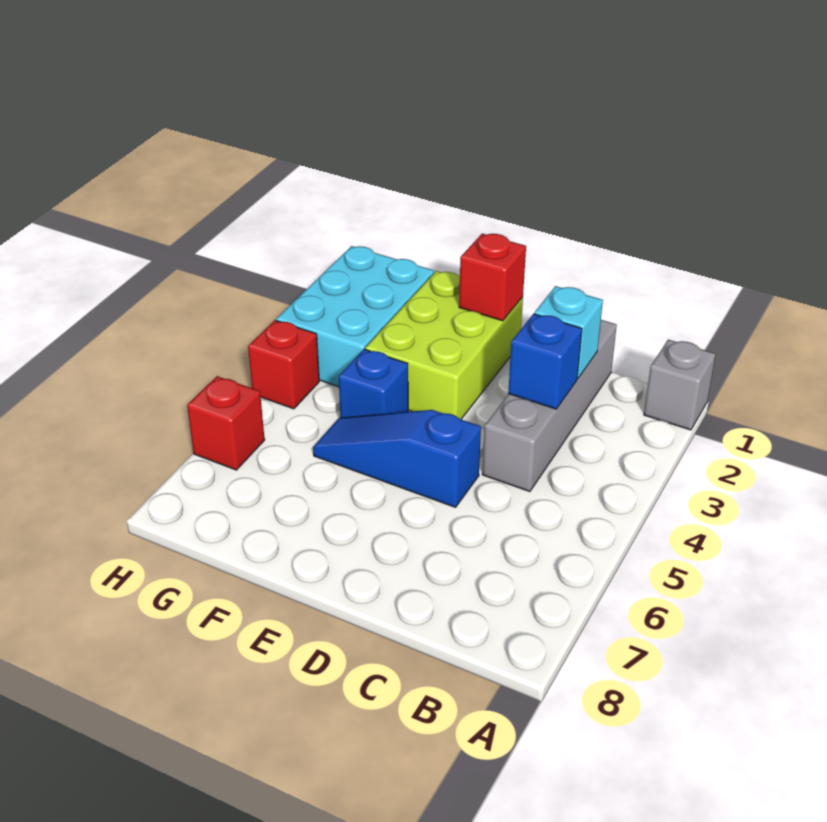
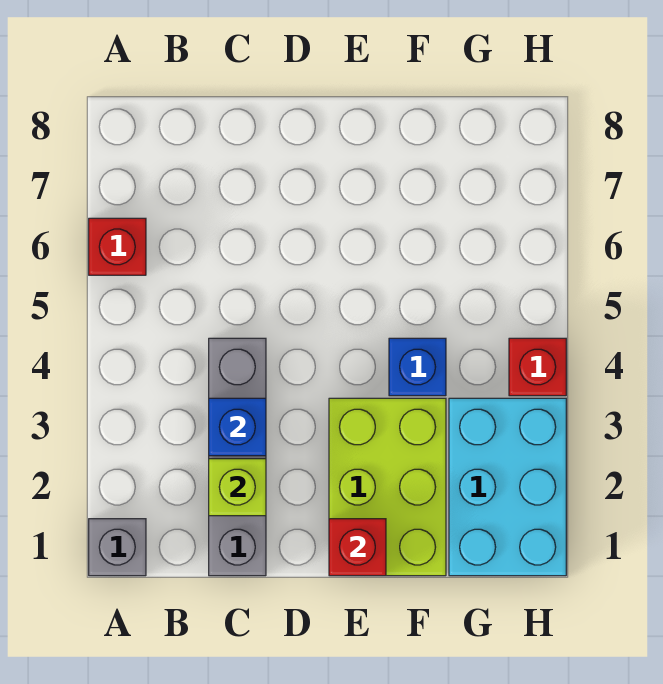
cyan 1x1 brick [534,286,603,379] -> lime 1x1 brick [209,459,266,516]
blue 1x3 slope [313,410,481,507] -> none
red 1x1 brick [187,376,265,470] -> red 1x1 brick moved to [89,218,146,275]

